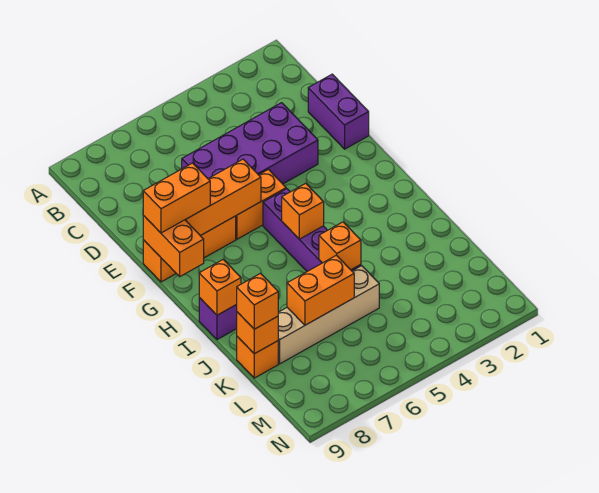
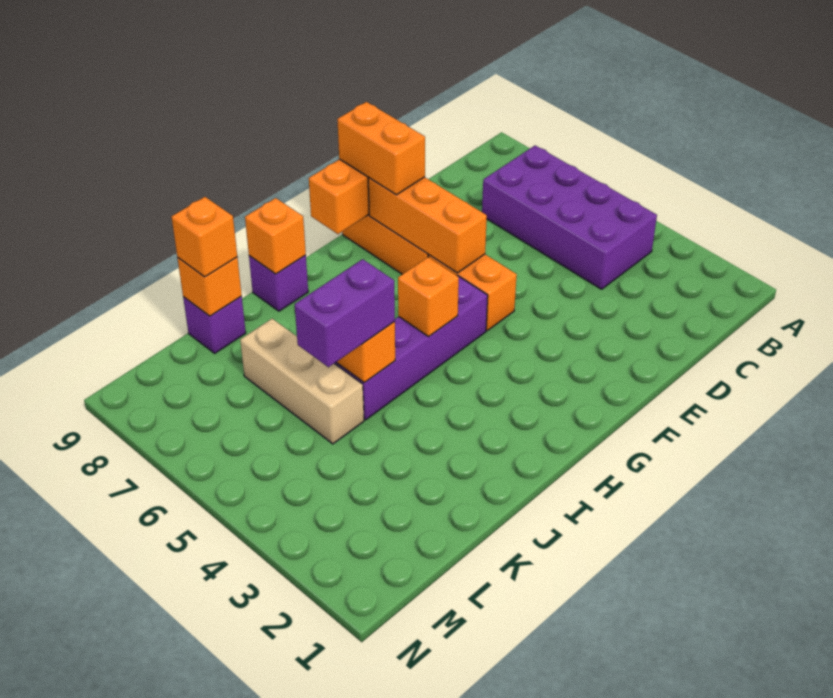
purple 1x2 brick [308,74,369,149] -> purple 1x2 brick moved to [295,259,395,367]
purple 2x4 brick [182,103,318,184] -> purple 2x4 brick moved to [482,146,657,289]
tan 1x4 brick [278,266,379,364] -> tan 1x3 brick [240,319,364,444]
orange 1x2 brick [287,255,354,325] -> none
orange 1x1 brick [237,337,278,378] -> purple 1x1 brick [183,297,246,353]

